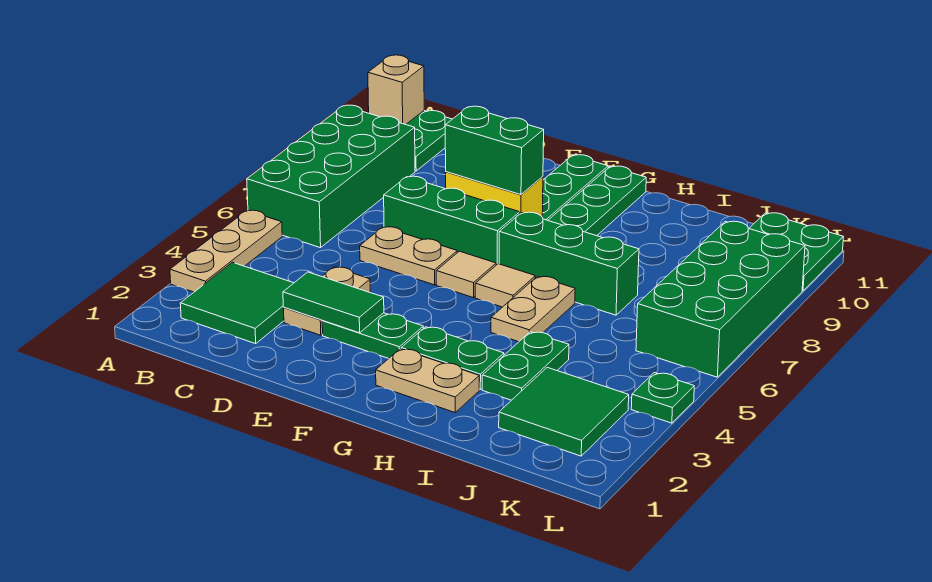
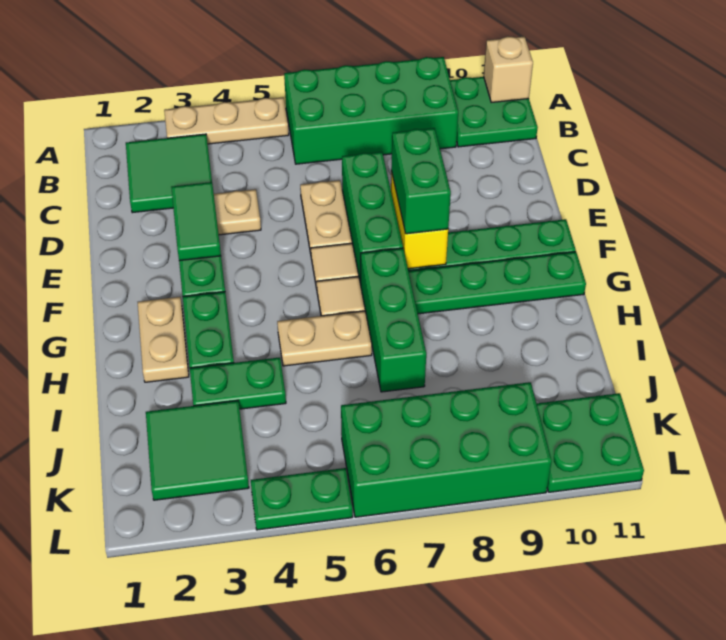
green 1x1 plate [631,373,694,423] -> green 1x2 plate [251,468,353,530]

